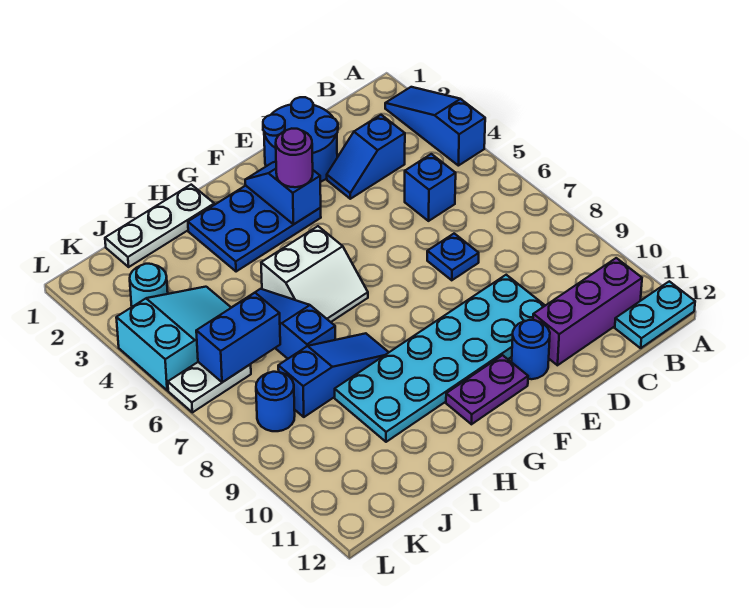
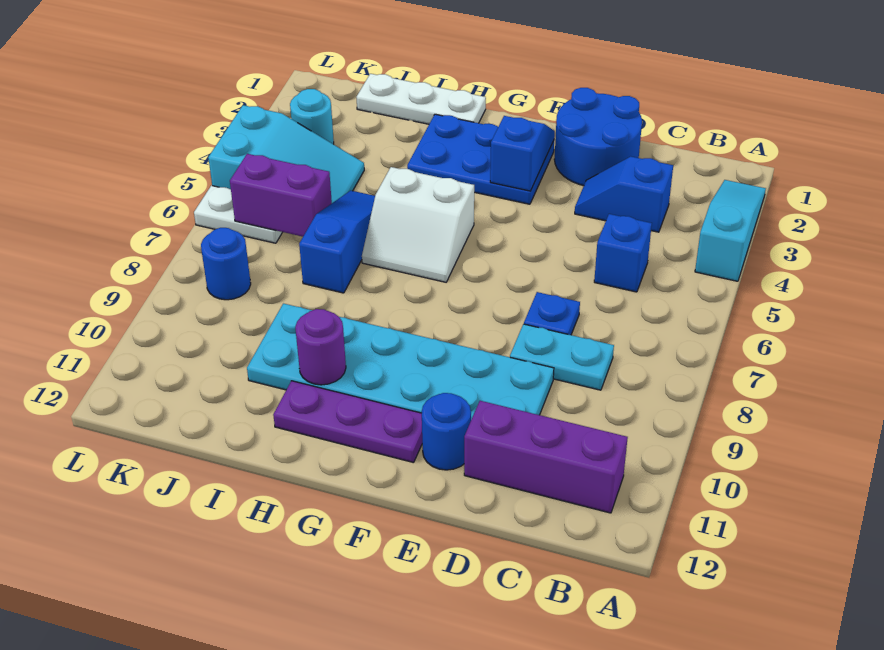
blue 1x3 slope [385,87,485,166] -> cyan 1x3 slope [695,180,766,281]
cyan 1x2 plate [615,281,695,348] -> cyan 1x2 plate moved to [510,324,614,390]
purple 1x1 round brick [276,129,313,187] -> purple 1x1 round brick moved to [295,309,346,385]
purple 1x2 plate [446,355,528,424] -> purple 1x3 plate [273,381,422,463]
blue 1x3 slope [278,333,389,417] -> none
blue 1x2 brick [196,293,280,382] -> purple 1x2 brick [230,154,332,237]

